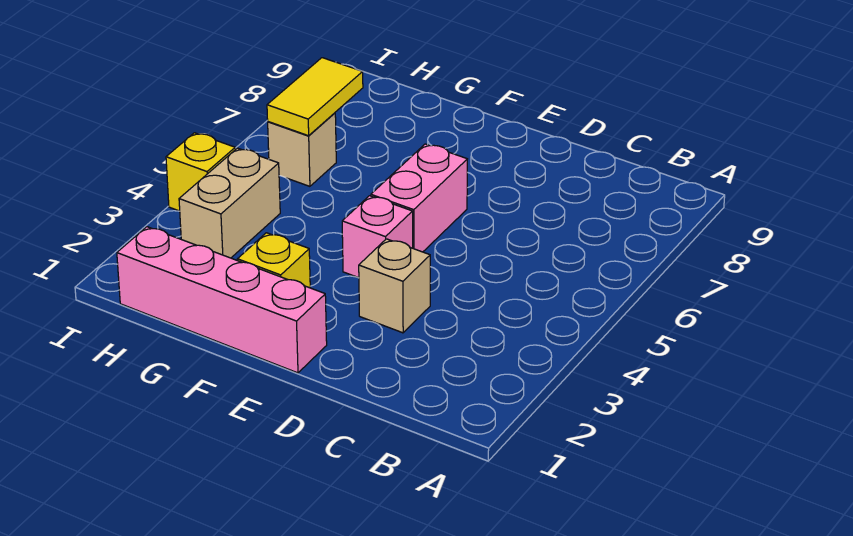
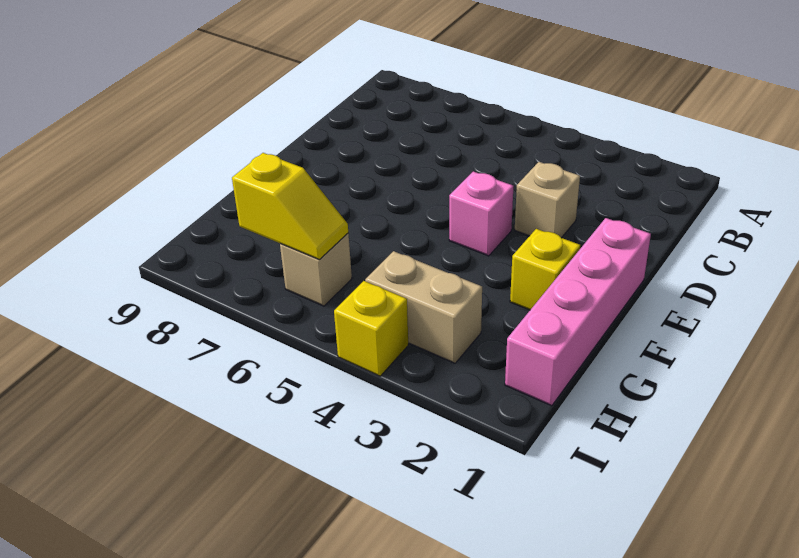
pink 1x2 brick [371,144,467,252] -> none
yellow 1x2 tile [267,58,363,136] -> yellow 1x2 slope [232,153,348,260]

